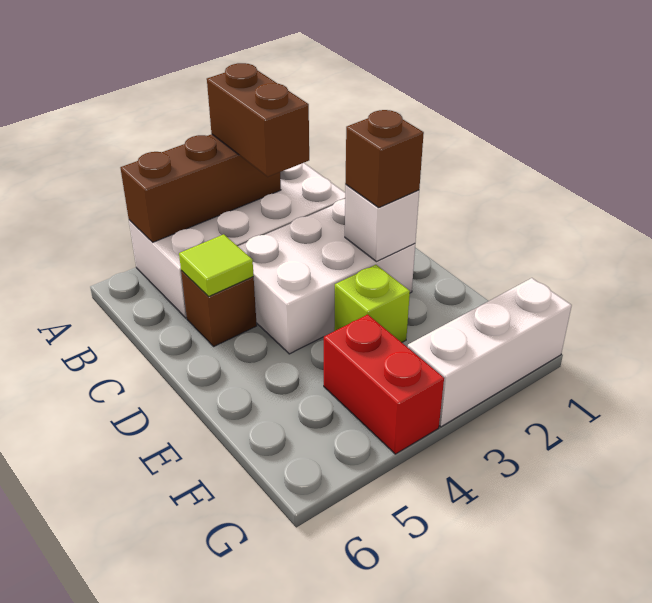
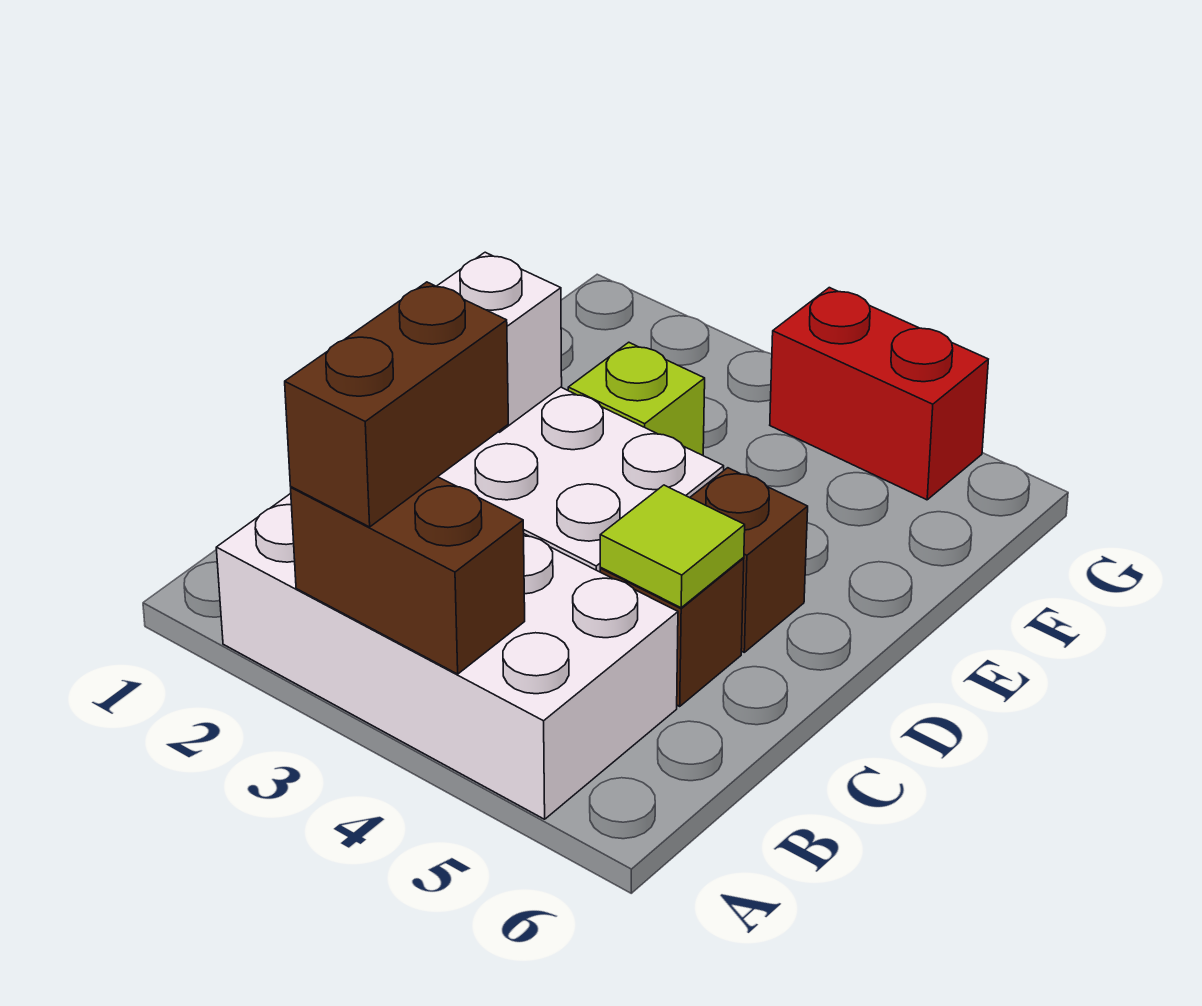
brown 1x3 brick [121,134,281,242] -> brown 1x2 brick [291,477,525,674]
brown 1x1 brick [345,110,424,208] -> brown 1x1 brick moved to [690,468,808,652]
red 1x2 brick [324,314,444,454] -> red 1x2 brick turned to [770,288,988,500]
white 1x3 brick [408,278,572,427] -> none

